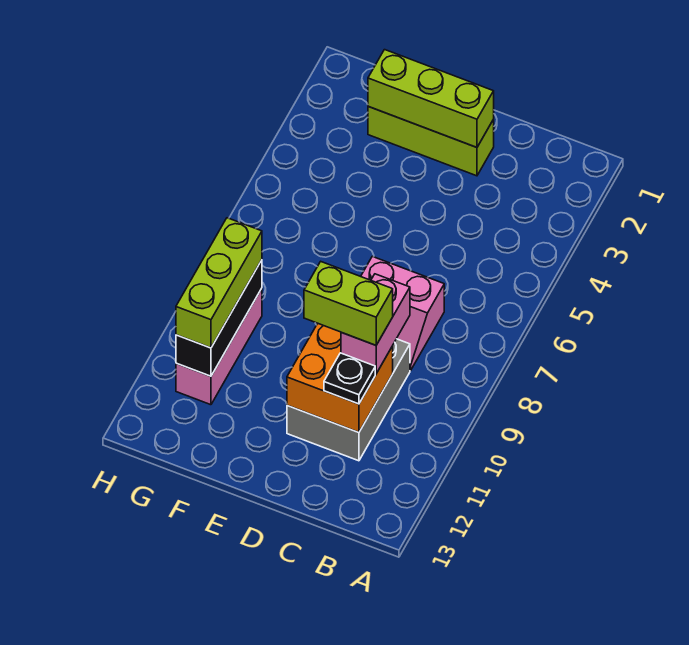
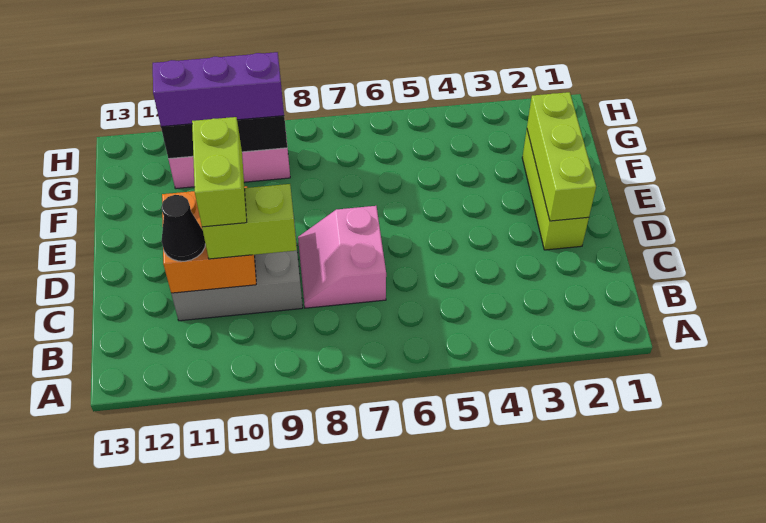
pink 1x2 brick [341,274,410,374] -> lime 1x2 brick [202,184,297,259]
black 1x1 plate [324,353,375,404] -> black 1x1 cone [161,195,205,261]
lime 1x3 brick [176,218,262,348] -> purple 1x3 brick [153,52,284,127]

